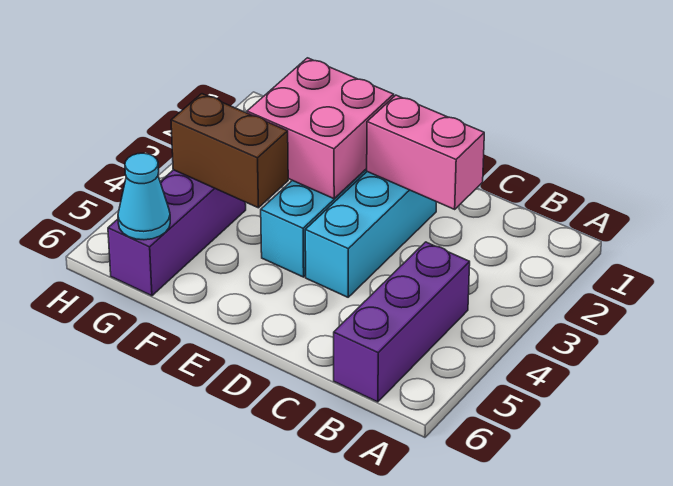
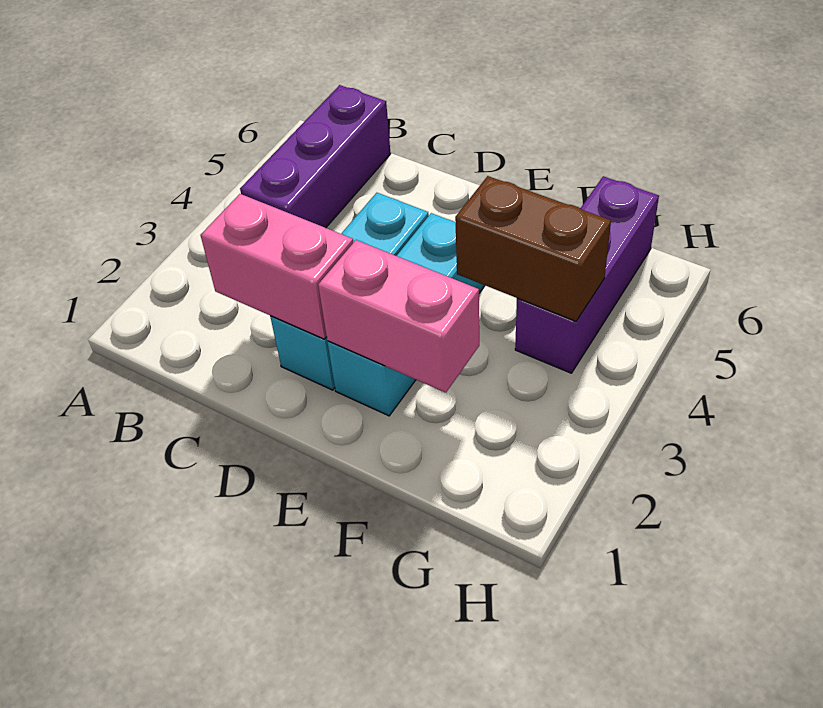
pink 2x2 brick [247,58,394,199] -> pink 1x2 brick [318,240,479,393]
cyan 1x1 cone [118,153,170,240] -> none

